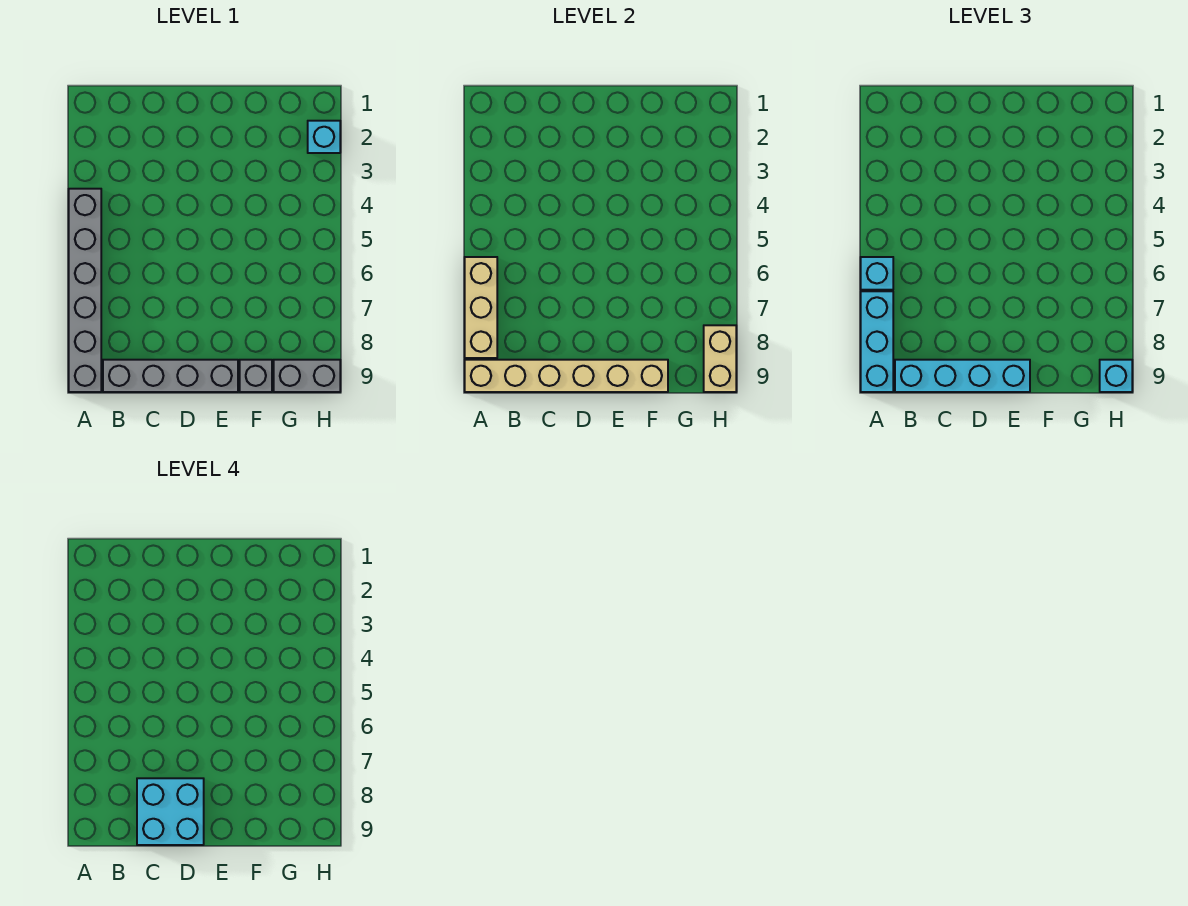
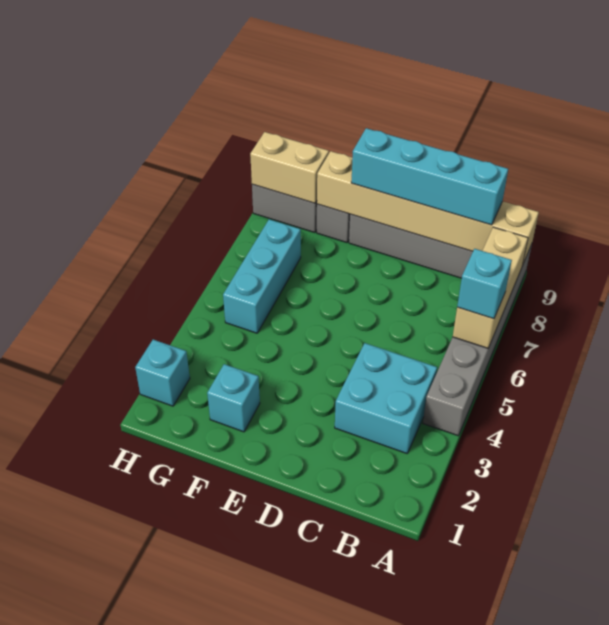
cyan 1x3 brick [861,291,893,392] -> cyan 1x3 brick moved to [223,219,301,333]
cyan 2x2 brick [137,778,204,845] -> cyan 2x2 brick moved to [335,343,437,453]
tan 1x2 brick [704,325,736,392] -> tan 1x2 brick turned to [250,132,329,203]
cyan 1x1 brick [1100,360,1132,392] -> cyan 1x1 brick moved to [207,364,260,432]

